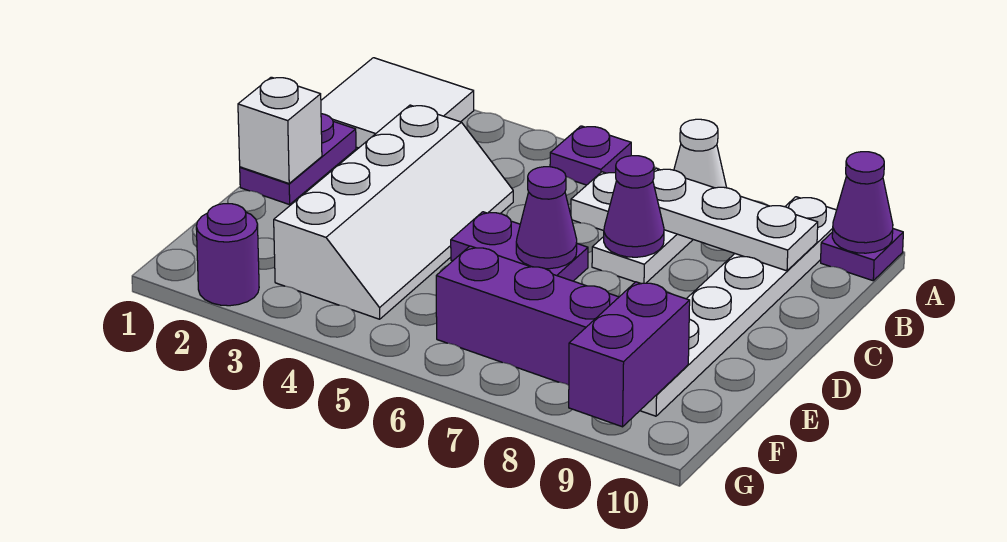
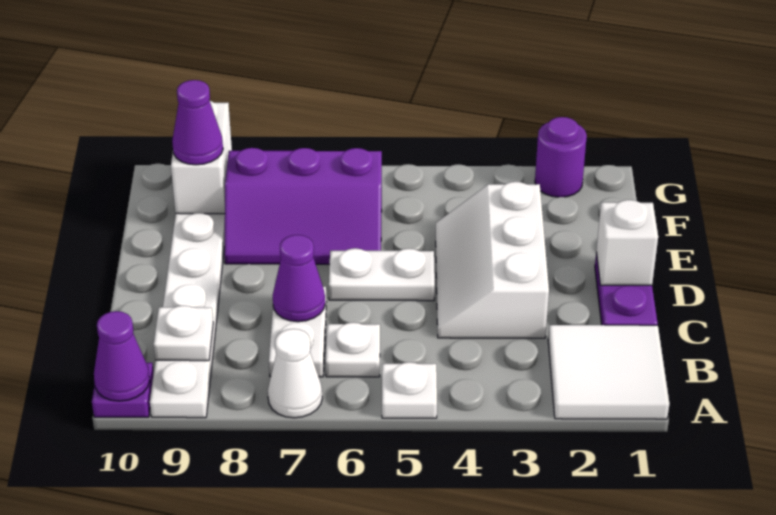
purple 1x1 plate [550,126,631,185] -> white 1x1 plate [382,362,437,418]
white 1x3 plate [653,169,818,271] -> white 1x1 plate [154,306,213,361]
white 2x4 slope [274,105,513,319] -> white 2x3 slope [436,182,549,338]
purple 1x2 plate [451,212,588,281] -> white 1x2 plate [329,248,435,301]
purple 1x1 cone [516,167,577,269] -> purple 1x1 cone moved to [172,80,223,165]
purple 1x2 brick [569,282,690,427] -> white 1x2 brick [171,101,232,214]

